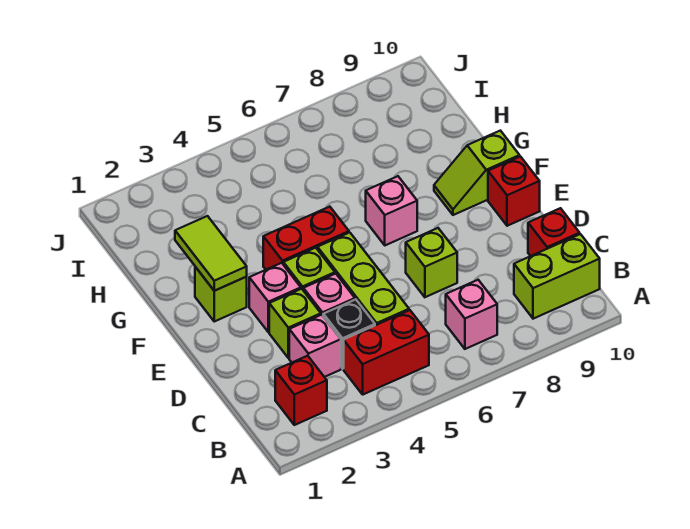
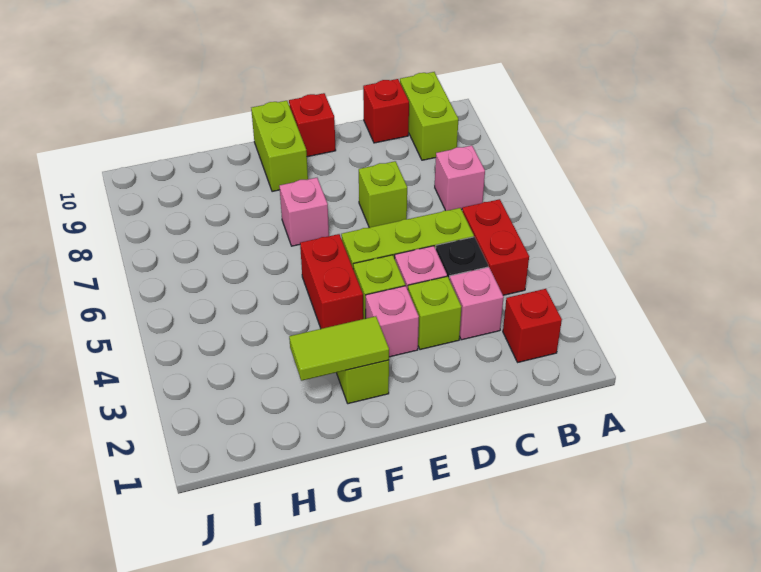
lime 1x2 slope [434,131,520,215] -> lime 1x2 brick [251,101,308,192]

